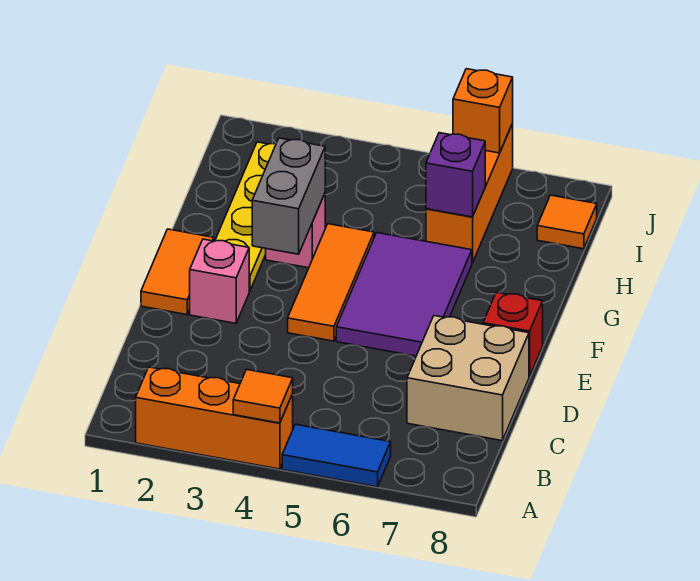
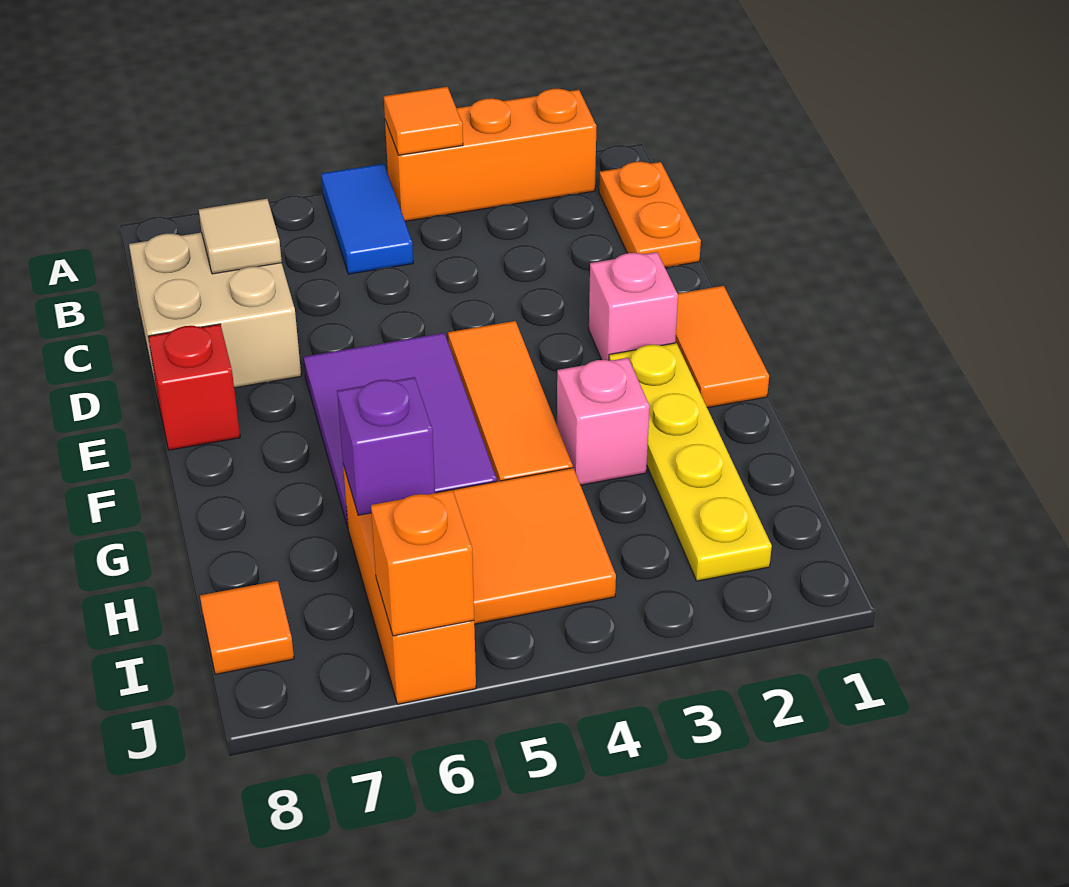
blue 1x2 tile [282,424,391,487] -> blue 1x2 tile turned to [321,164,413,274]
none -> orange 1x2 plate [599,162,701,267]
none -> tan 1x1 tile [199,199,282,274]
grey 1x2 brick [252,138,325,254] -> none
none -> orange 2x2 tile [437,468,616,624]

